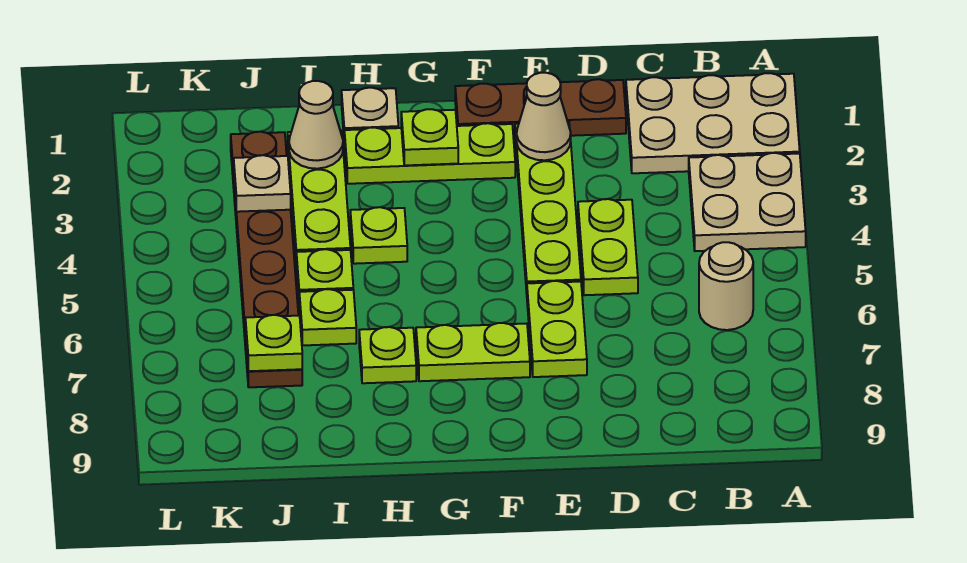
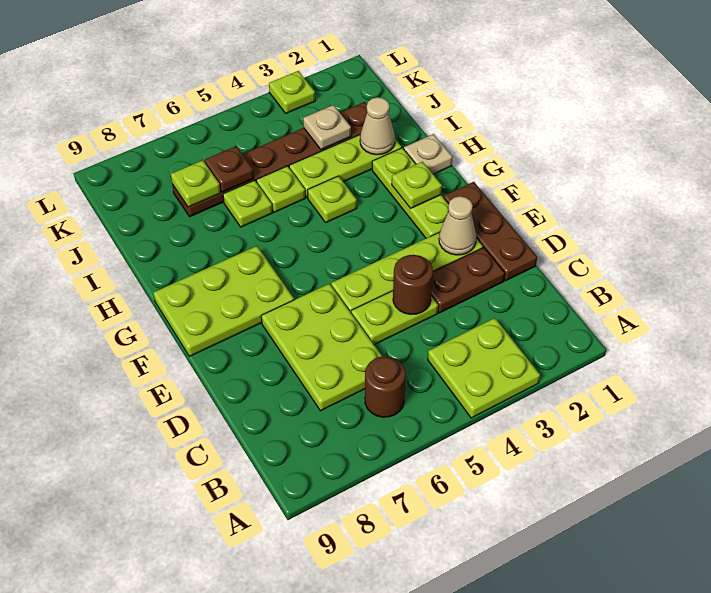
tan 2x3 plate [626,73,800,173] -> none
tan 2x2 plate [689,153,806,251] -> lime 2x2 plate [428,318,540,418]
tan 1x1 round brick [699,242,753,330] -> brown 1x1 round brick [365,356,406,417]
none -> brown 1x2 plate [431,248,505,313]
none -> brown 1x1 round brick [393,255,433,315]
lime 1x2 plate [527,281,587,377] -> lime 2x3 plate [261,284,382,411]
lime 1x2 plate [416,323,530,381] -> lime 2x3 plate [153,246,294,356]
lime 1x1 plate [359,327,416,383] -> lime 1x1 plate moved to [269,71,315,113]
none -> brown 1x1 plate [205,146,254,192]

